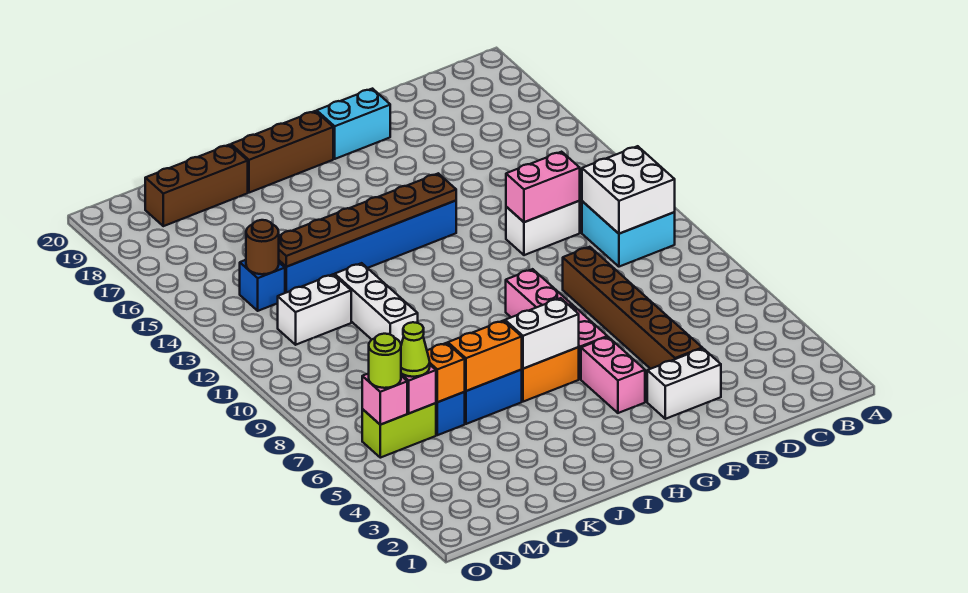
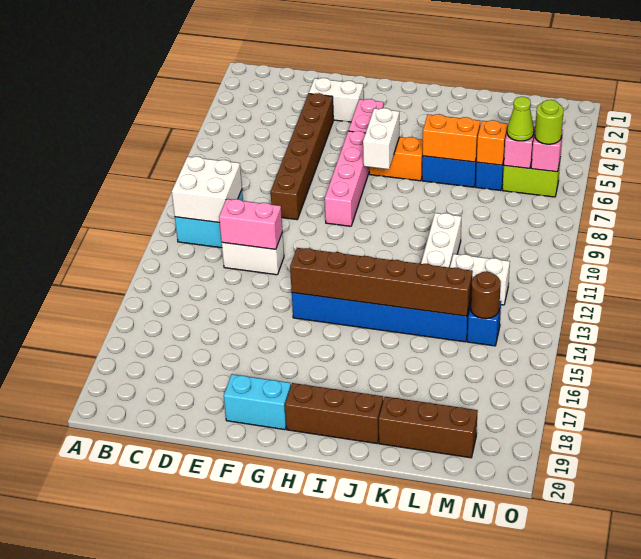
brown 1x6 plate [279,173,456,267] -> brown 1x6 brick [290,248,473,316]
white 1x2 brick [505,298,579,369] -> white 1x2 brick turned to [363,108,399,169]

